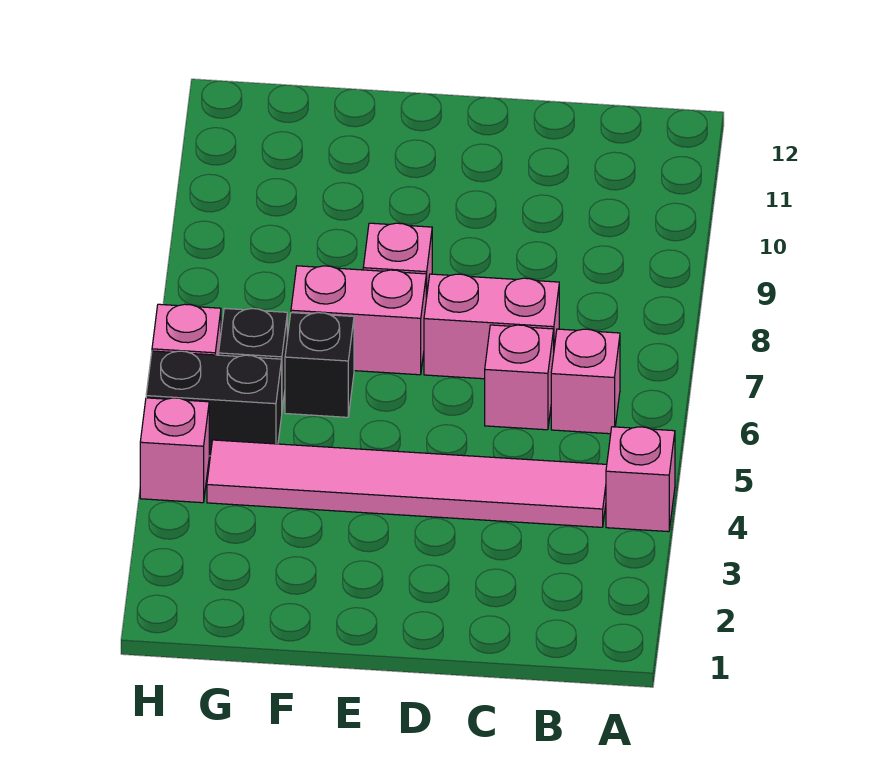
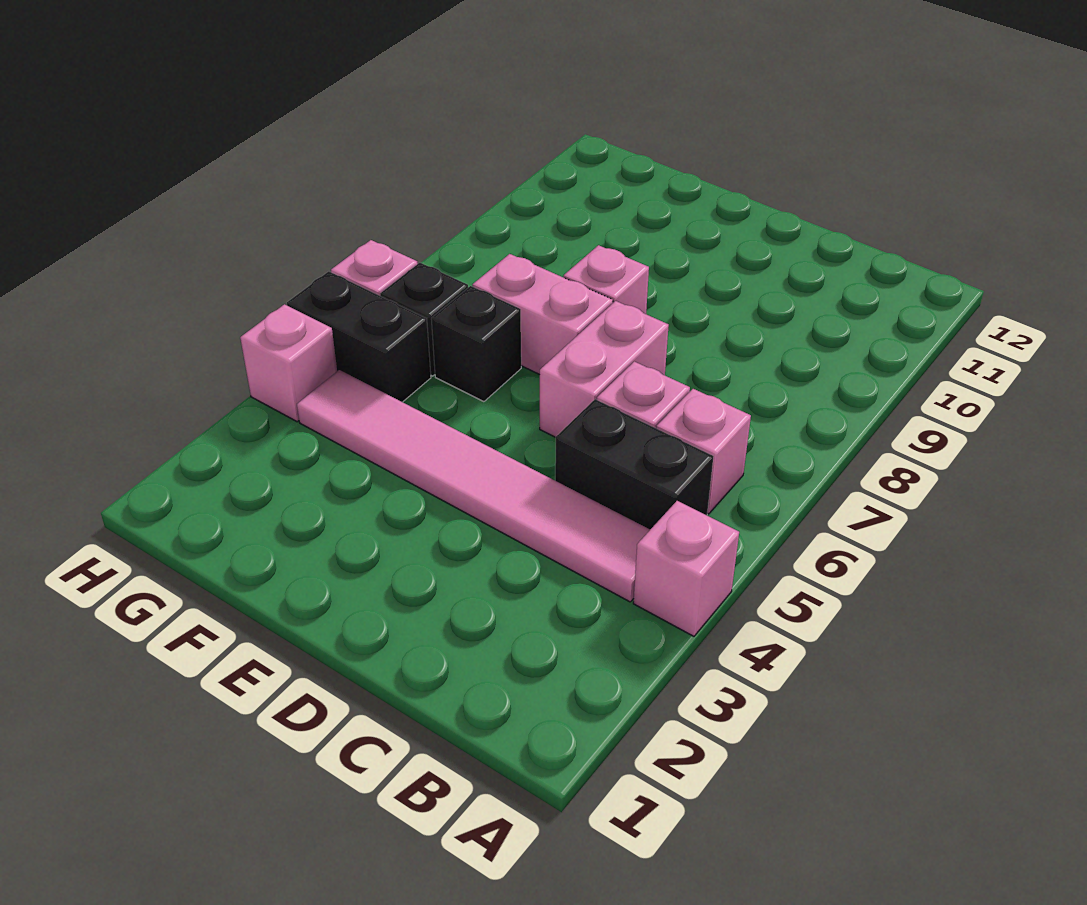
none -> black 1x2 brick [555,399,714,529]
pink 1x2 brick [424,274,559,379] -> pink 1x2 brick turned to [540,301,669,437]

